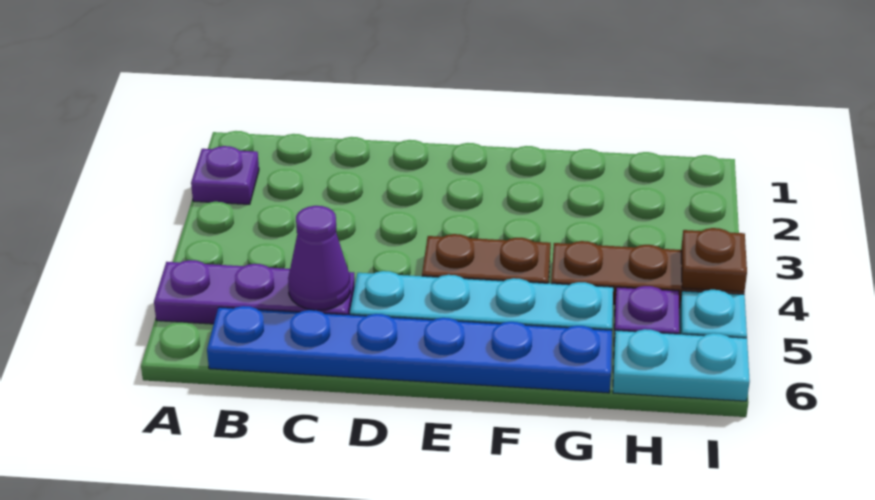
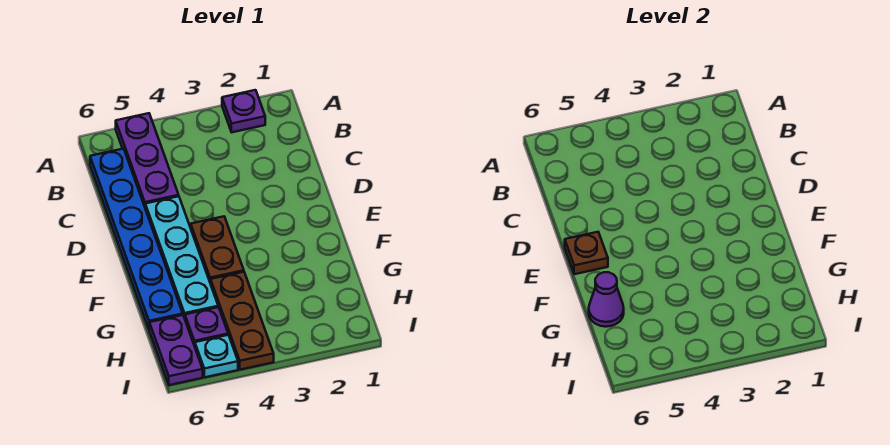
purple 1x1 cone [288,206,351,310] -> purple 1x1 cone moved to [589,272,624,327]
cyan 1x2 plate [613,329,750,401] -> purple 1x2 plate [149,315,203,385]
brown 1x1 plate [681,228,747,292] -> brown 1x1 plate moved to [565,232,608,274]

